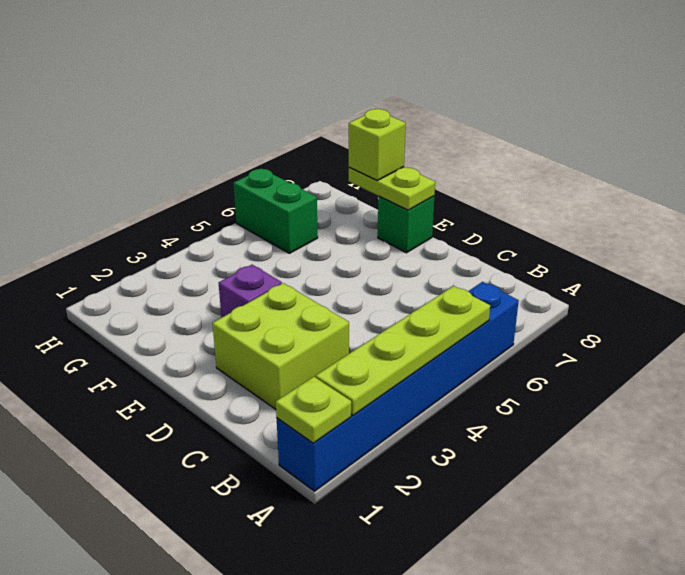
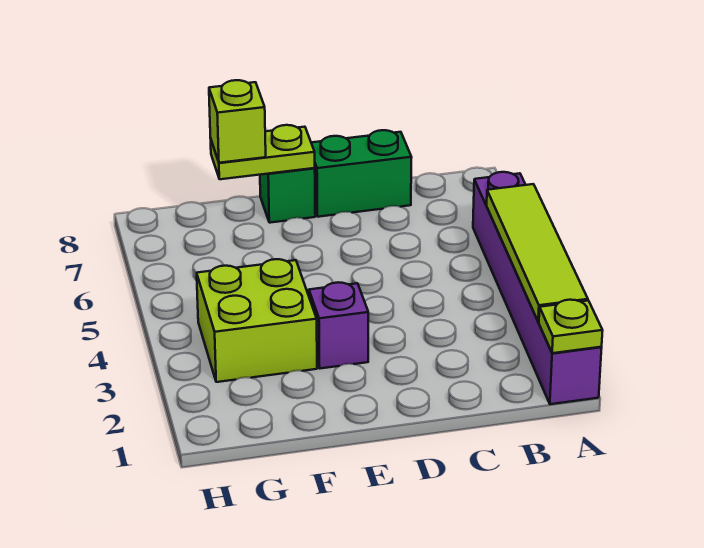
blue 1x6 brick [277,282,519,491] -> purple 1x6 brick [473,172,602,404]
lime 1x4 plate [316,286,490,415] -> lime 1x4 tile [487,184,588,322]
lime 2x2 brick [212,283,349,409] -> lime 2x2 brick moved to [197,259,317,382]
green 1x2 brick [234,169,318,253] -> green 1x2 brick moved to [311,130,412,217]

